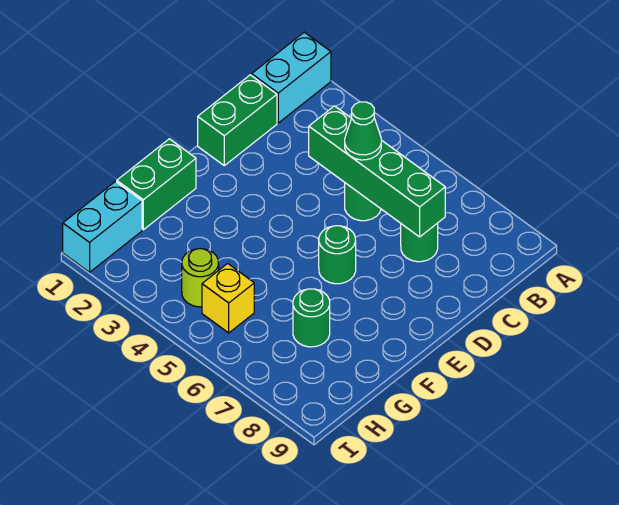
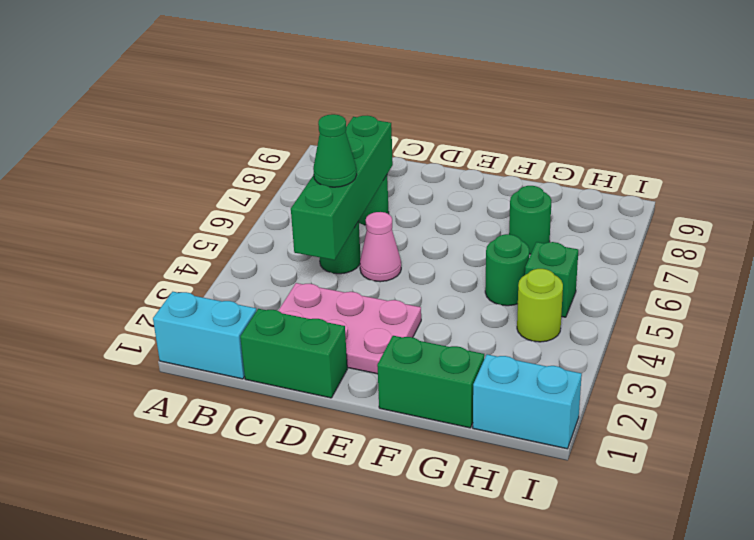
none -> pink 2x3 plate [278,283,421,374]
none -> pink 1x1 cone [360,212,401,282]
green 1x1 round brick [319,226,356,284] -> green 1x1 round brick moved to [485,234,529,306]
yellow 1x1 brick [202,263,254,333] -> green 1x1 brick [525,242,578,317]

